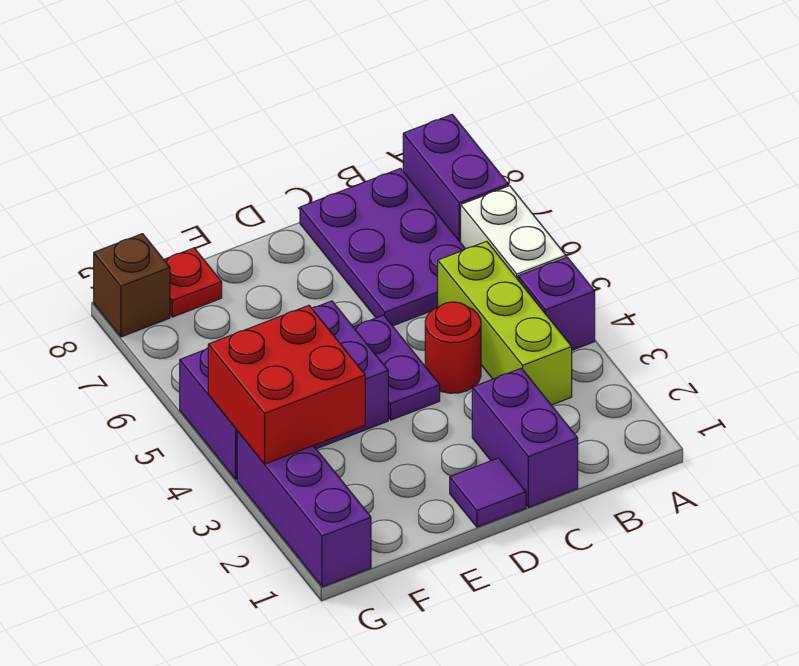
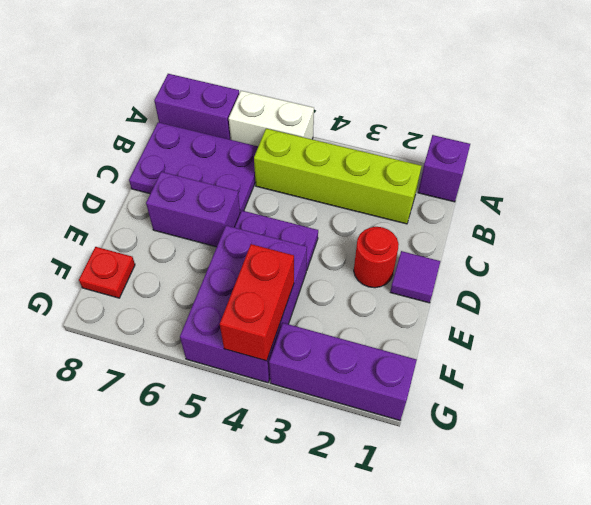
purple 1x1 brick [518,257,595,350] -> purple 1x1 brick moved to [418,135,470,202]
lime 1x3 brick [438,241,572,405] -> lime 1x4 brick [254,129,421,224]
purple 1x2 brick [472,368,578,507] -> purple 1x2 brick moved to [146,172,240,247]
red 1x1 round brick [425,302,481,393] -> red 1x1 round brick moved to [354,227,399,288]
red 2x2 brick [208,305,365,464] -> red 1x2 brick [220,244,294,361]
brown 1x1 brick [94,234,170,337] -> none

